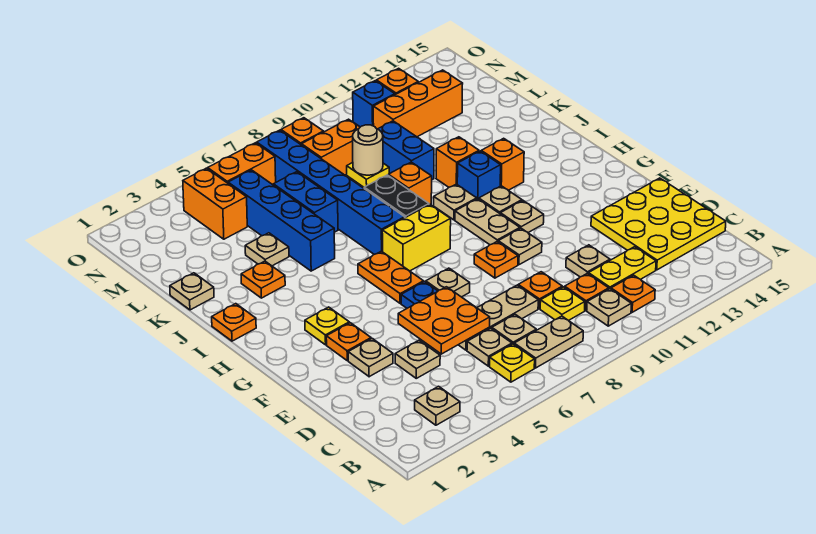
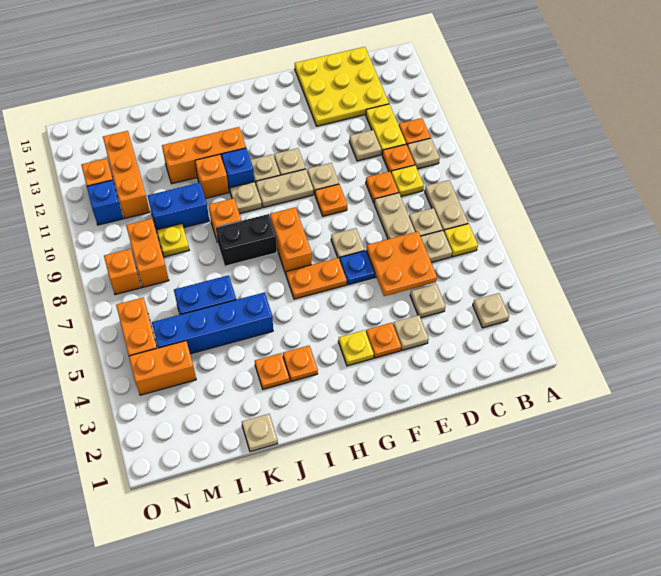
yellow 1x2 brick [382,205,451,271] -> orange 1x2 brick [270,207,312,274]
orange 1x1 plate [212,304,256,341] -> orange 1x1 plate moved to [283,346,318,382]
blue 1x6 brick [257,130,405,254] -> none
orange 1x1 brick [481,138,524,190] -> orange 1x3 brick [162,127,246,184]
tan 1x1 plate [245,233,289,266] -> none
tan 1x1 round brick [353,125,383,175] -> none

